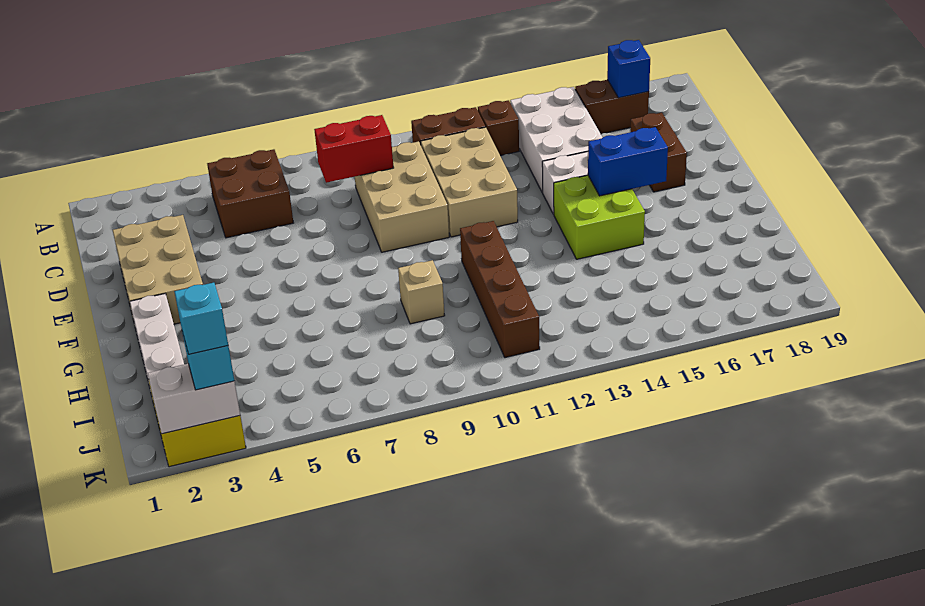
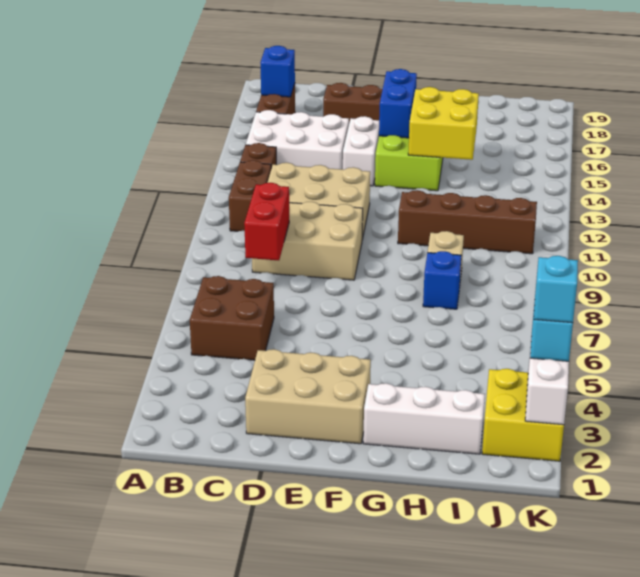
none -> yellow 2x2 brick [408,87,479,160]
none -> blue 1x1 brick [423,251,461,309]

